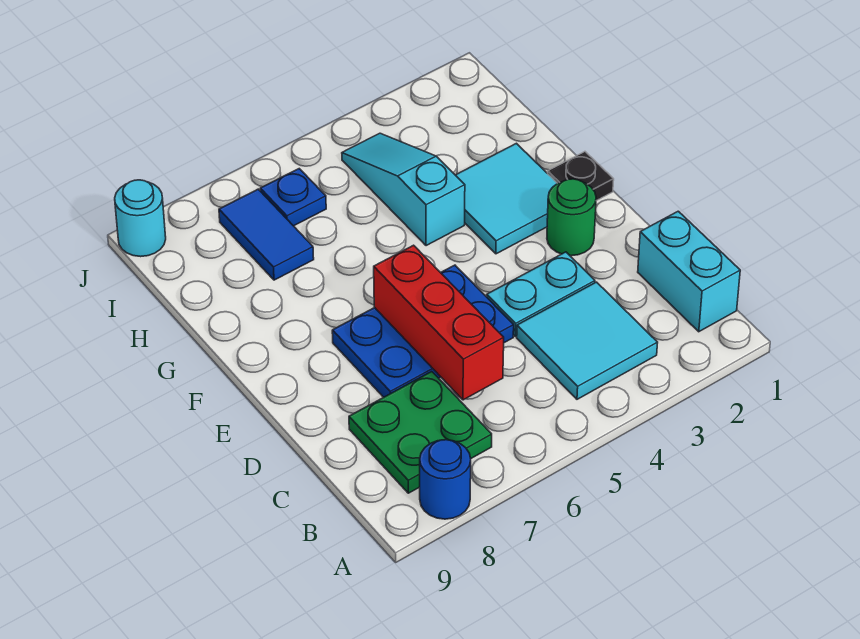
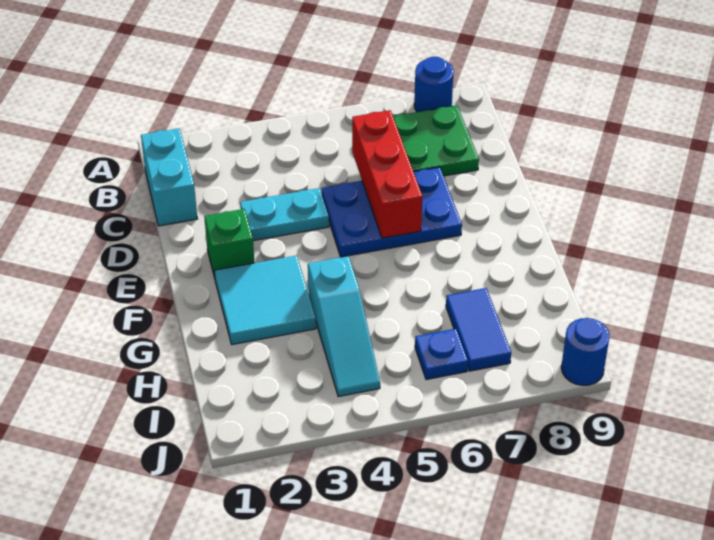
cyan 2x2 tile [517,282,658,399] -> none
green 1x1 round brick [547,179,596,256] -> green 1x1 brick [204,209,254,278]
black 1x1 plate [548,152,614,201] -> none
cyan 1x1 round brick [115,180,166,257] -> blue 1x1 round brick [561,318,610,385]

